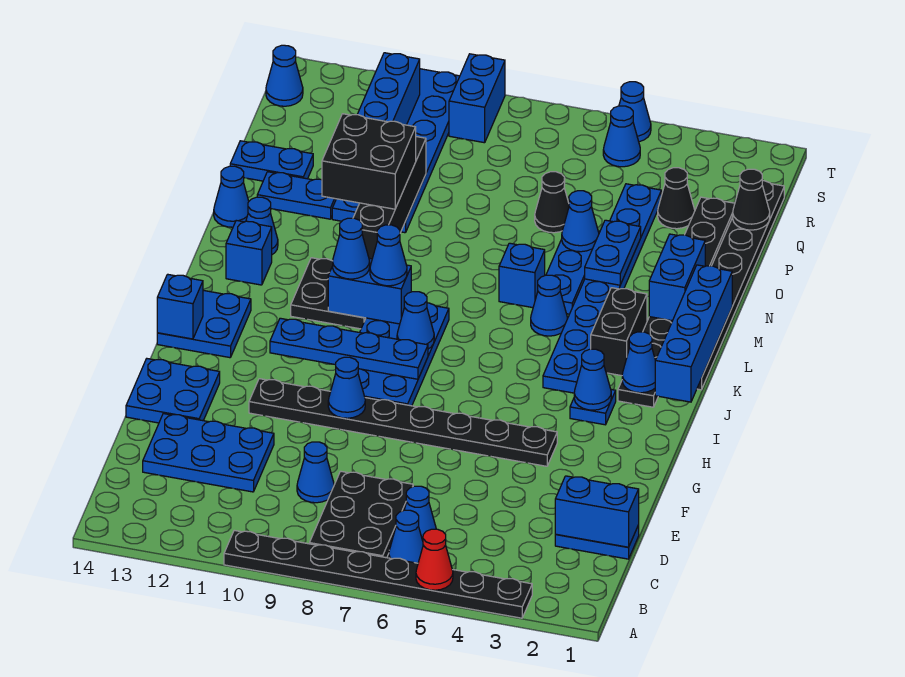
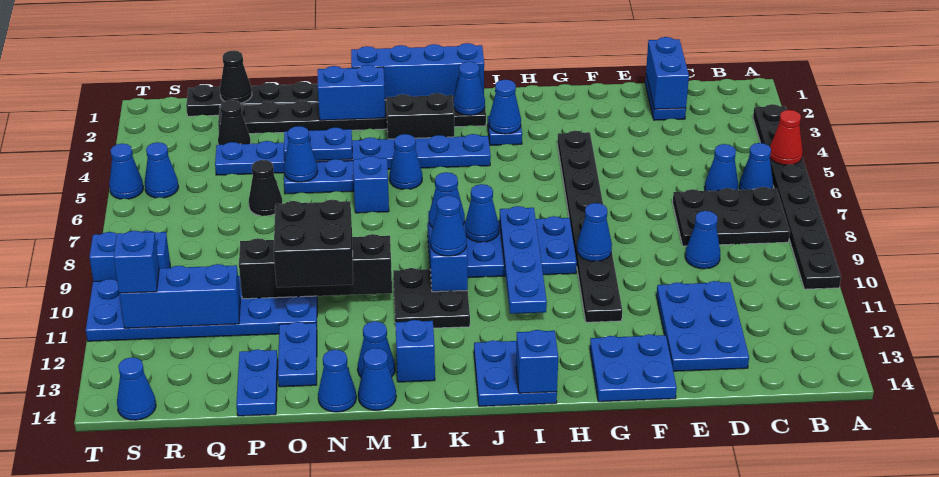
none -> blue 1x1 cone [358,348,396,410]
none -> blue 1x1 brick [114,231,159,293]

